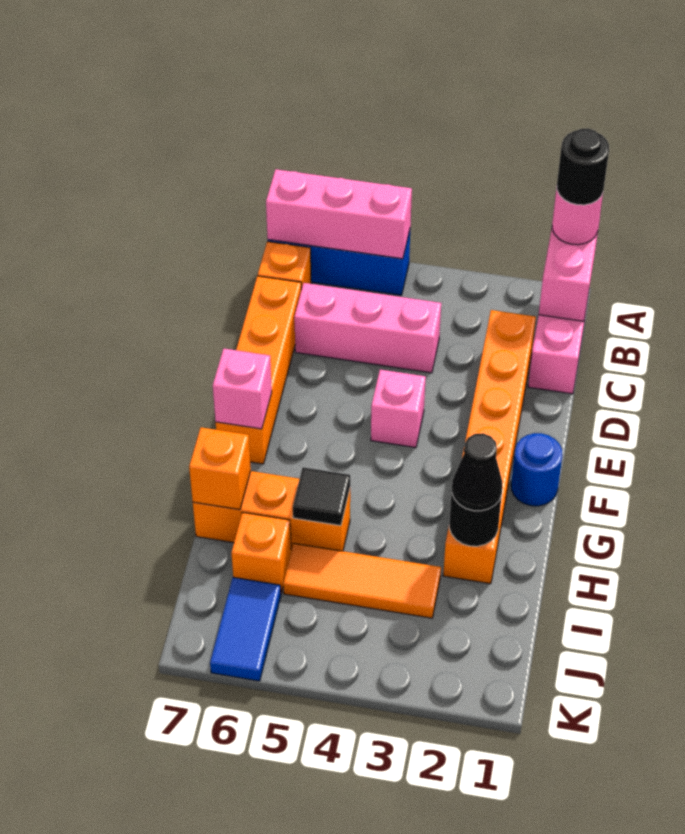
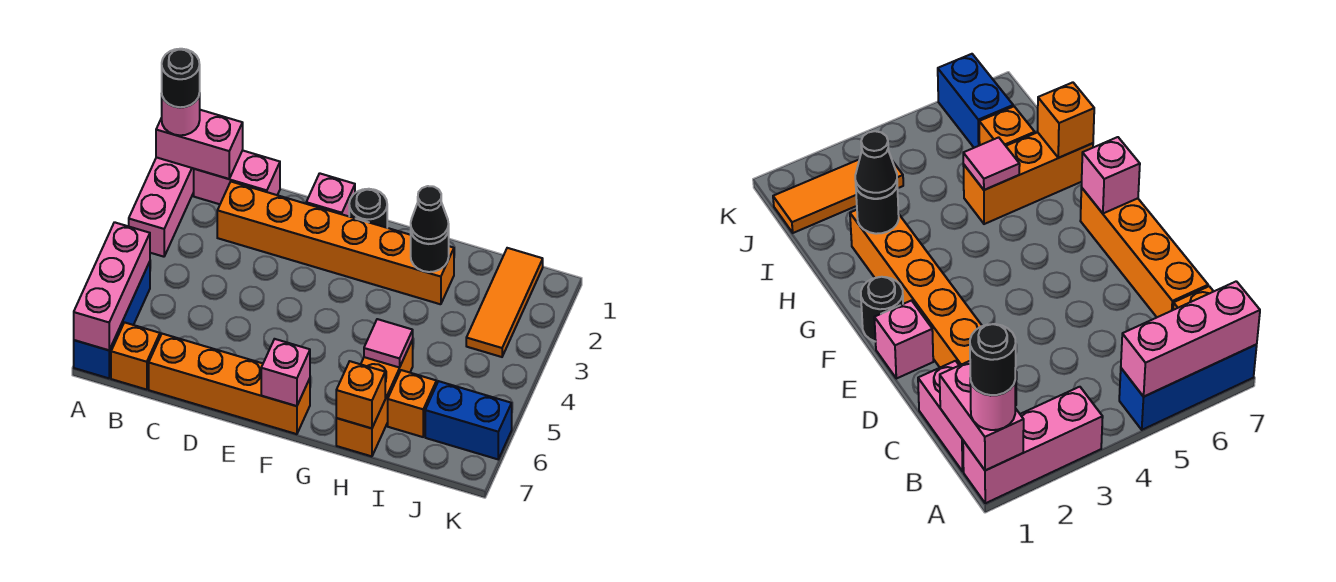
pink 1x3 brick [294,283,441,373] -> pink 1x3 brick moved to [129,157,194,257]
pink 1x1 brick [371,370,426,448] -> pink 1x1 brick moved to [306,173,355,216]
blue 1x1 round brick [511,433,562,506] -> black 1x1 round brick [349,189,387,228]
black 1x1 tile [293,467,350,526] -> pink 1x1 tile [364,319,413,368]
orange 1x3 tile [283,543,441,618] -> orange 1x3 tile moved to [466,248,543,357]
blue 1x2 tile [210,577,281,681] -> blue 1x2 brick [425,381,512,459]

